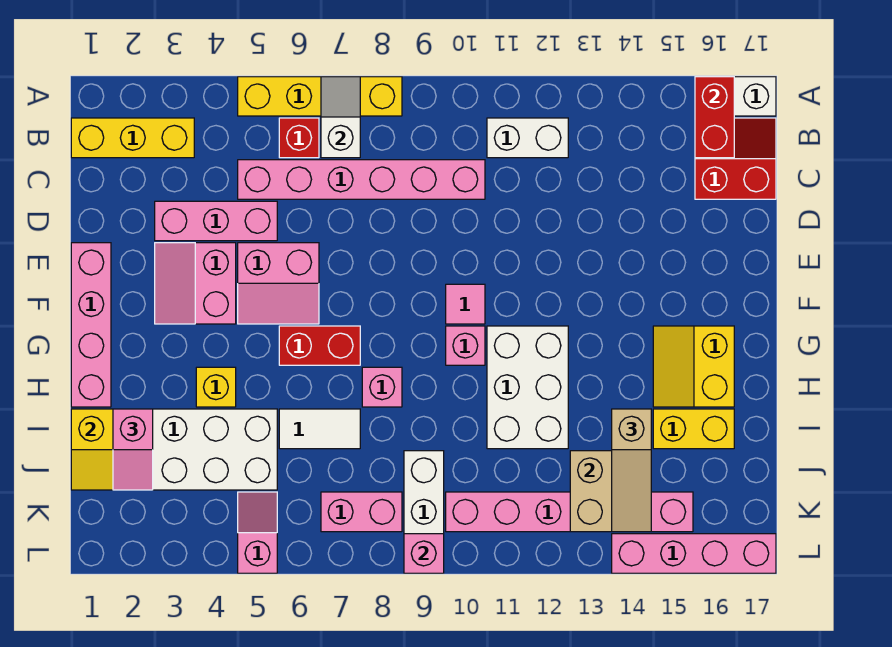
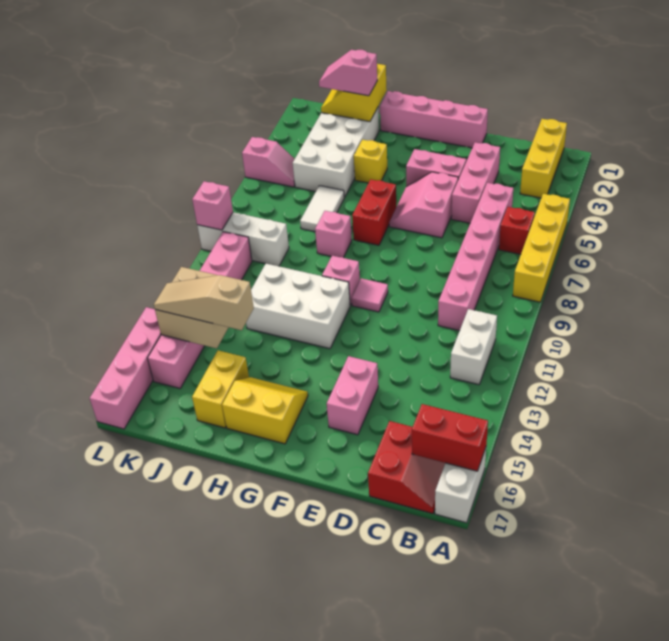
white 1x2 slope [321,77,360,158] -> none
pink 1x2 brick [321,492,402,532] -> pink 1x2 brick moved to [327,356,378,435]

